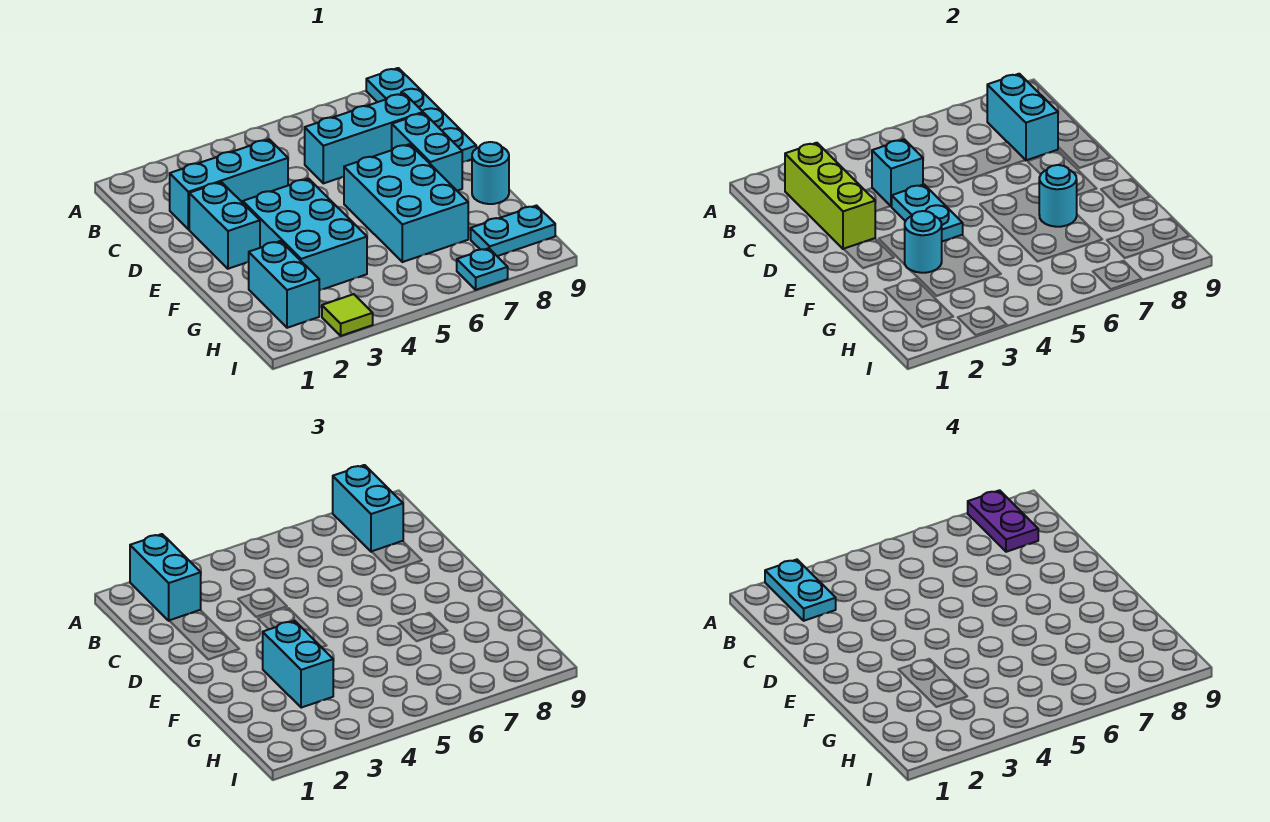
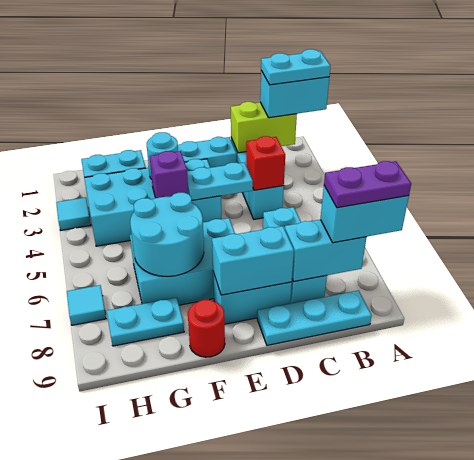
cyan 1x4 plate [366,68,476,163] -> cyan 1x3 plate [257,290,372,345]
lime 1x3 brick [785,143,875,249] -> lime 1x2 brick [231,102,297,153]
cyan 1x1 brick [872,139,923,206] -> red 1x1 brick [246,136,285,190]
cyan 2x3 brick [243,179,367,290] -> cyan 2x4 brick [84,159,221,246]
cyan 1x2 brick [263,621,333,708] -> cyan 1x2 brick moved to [212,226,294,295]
none -> purple 1x1 brick [150,151,188,198]
cyan 1x1 round brick [1039,165,1077,227] -> cyan 2x2 round brick [130,193,204,276]
cyan 1x1 round brick [472,142,509,204] -> red 1x1 round brick [188,300,225,357]
cyan 1x2 plate [471,206,555,256] -> cyan 1x2 plate turned to [107,298,184,346]
lime 1x1 tile [322,294,373,336] -> cyan 1x1 tile [56,197,91,230]
cyan 1x1 plate [457,248,508,290] -> cyan 1x1 tile [67,285,106,325]

